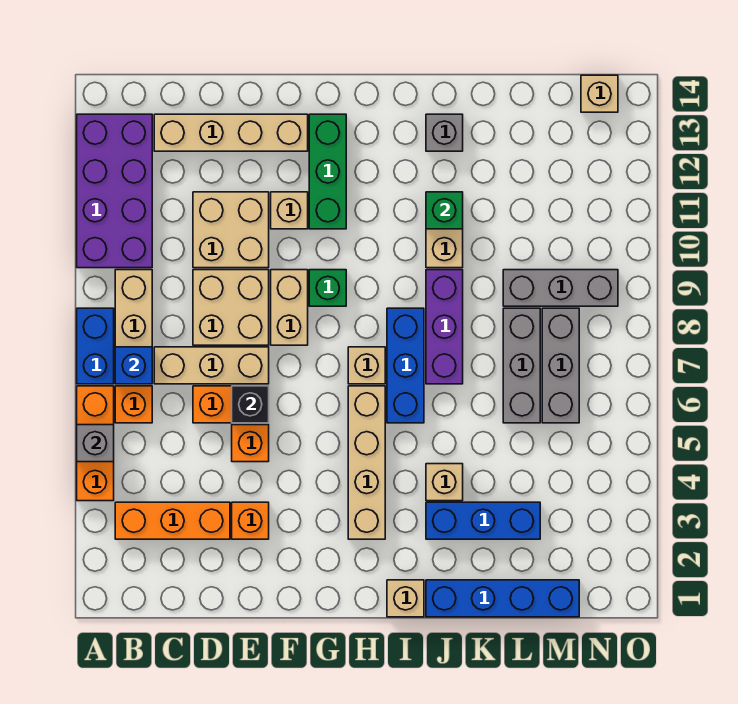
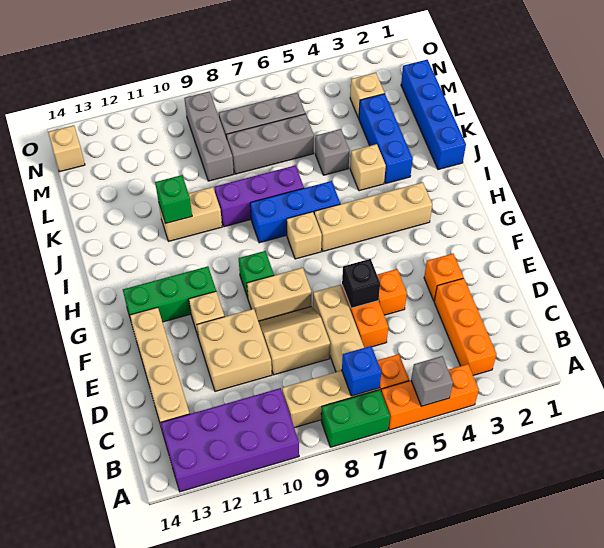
blue 1x2 brick [77,308,114,384] -> green 1x2 brick [321,390,390,447]
tan 2x2 brick [193,270,269,345] -> tan 2x2 slope [258,306,330,375]
tan 1x1 brick [387,580,424,617] -> tan 1x1 brick moved to [350,73,384,118]
grey 1x1 brick [426,114,463,151] -> grey 1x1 brick moved to [315,129,350,175]

